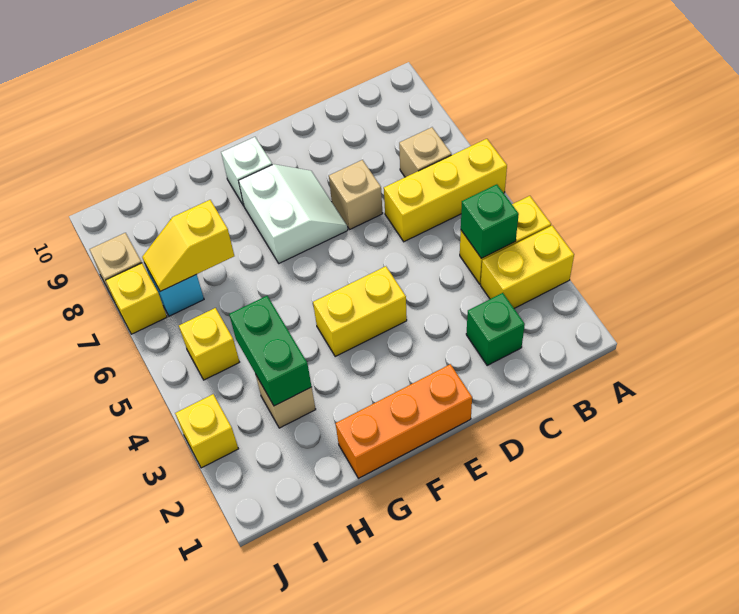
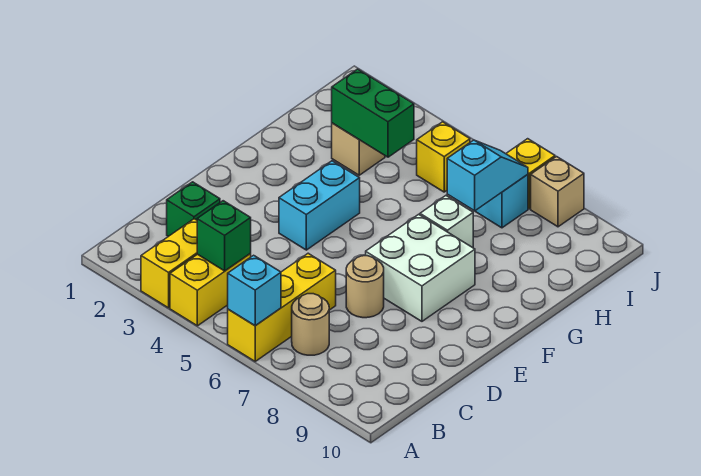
none -> cyan 1x1 brick [228,255,281,326]
tan 1x1 brick [399,127,451,177] -> tan 1x1 round brick [292,294,329,355]
tan 1x1 brick [329,160,383,230] -> tan 1x1 round brick [346,256,384,318]
orange 1x3 brick [336,364,472,478] -> none
yellow 1x2 brick [313,266,407,356] -> cyan 1x2 brick [279,161,360,250]
white 2x2 slope [239,164,348,263] -> white 2x2 brick [366,214,475,321]
white 1x1 brick [221,137,272,206] -> white 1x1 brick moved to [420,196,473,248]
yellow 1x2 slope [142,200,234,292] -> cyan 1x2 slope [447,140,528,211]
yellow 1x1 brick [175,394,238,468] -> none

